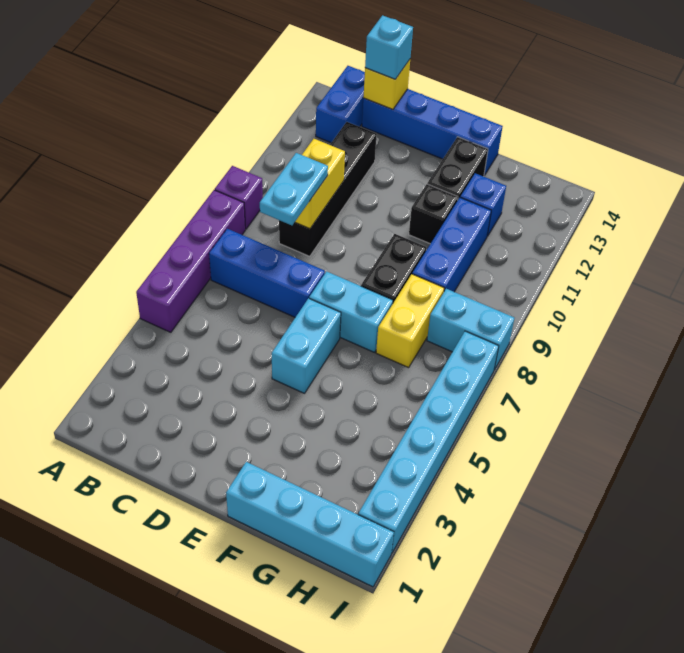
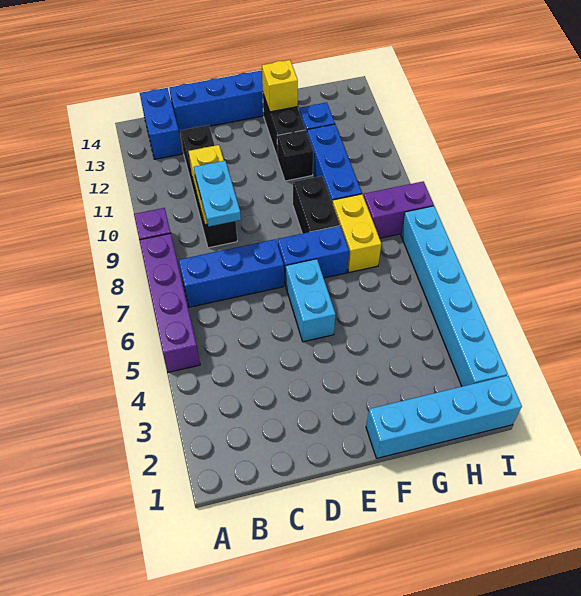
yellow 1x1 brick [363,60,410,109] -> yellow 1x1 brick moved to [262,60,298,112]
cyan 1x1 brick [365,15,413,79] -> none
cyan 1x2 brick [309,271,393,352] -> blue 1x2 brick [278,226,349,286]
cyan 1x2 brick [427,289,514,370] -> purple 1x2 brick [363,181,434,238]

